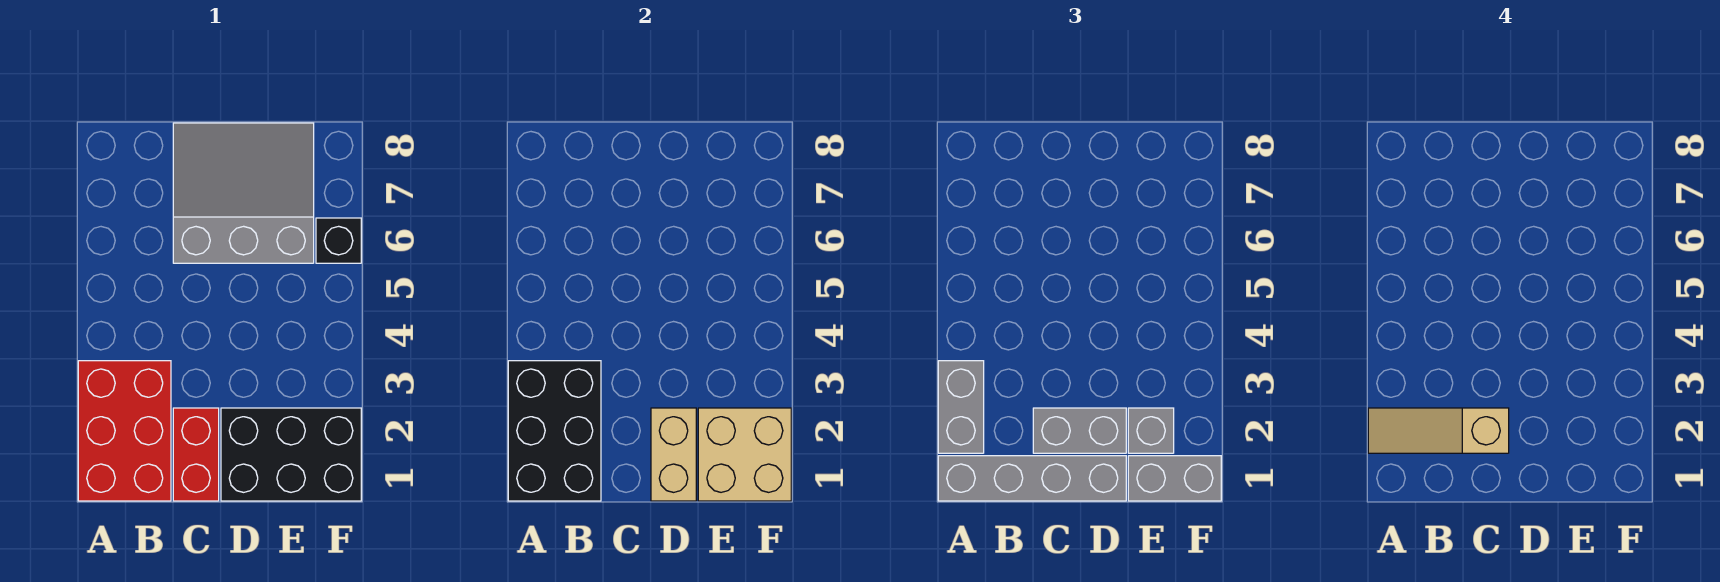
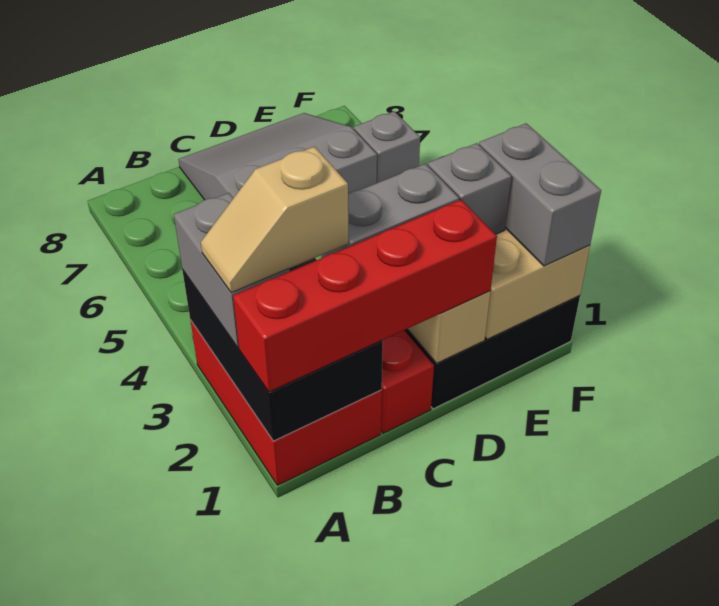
grey 1x4 brick [938,456,1126,501] -> red 1x4 brick [233,200,497,392]
tan 1x3 slope [1368,408,1509,453] -> tan 1x2 slope [201,147,348,293]
grey 1x2 brick [1128,456,1221,501] -> grey 1x2 brick turned to [479,123,601,266]
black 1x1 brick [316,218,361,263] -> grey 1x1 brick [354,111,420,183]

